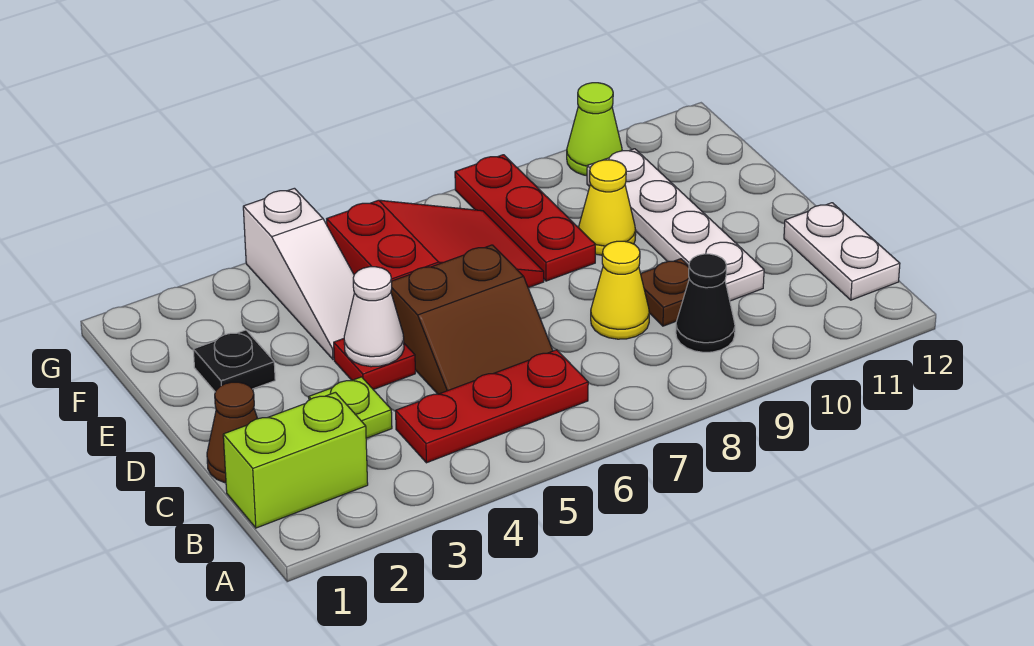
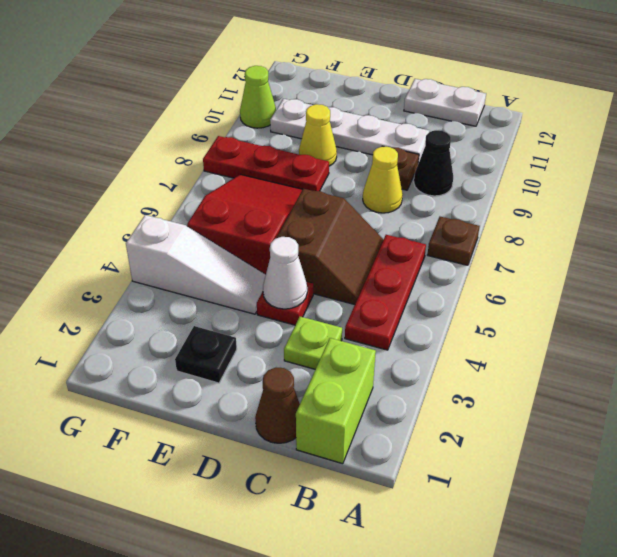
none -> brown 1x1 plate [428,217,480,265]

